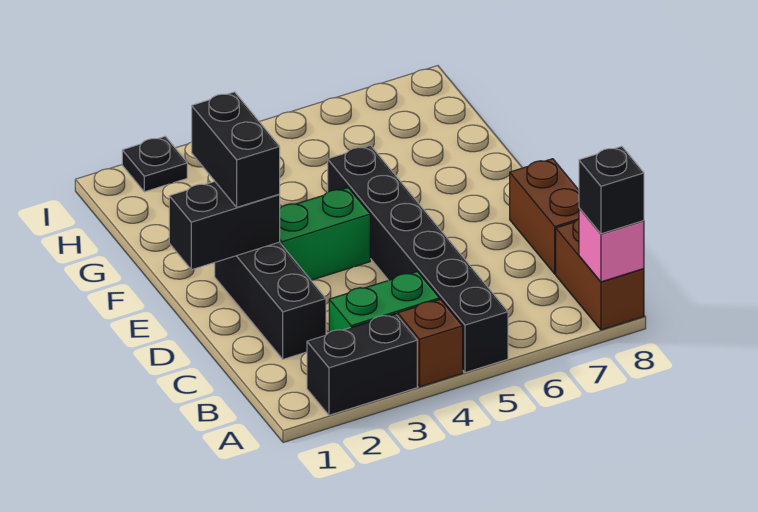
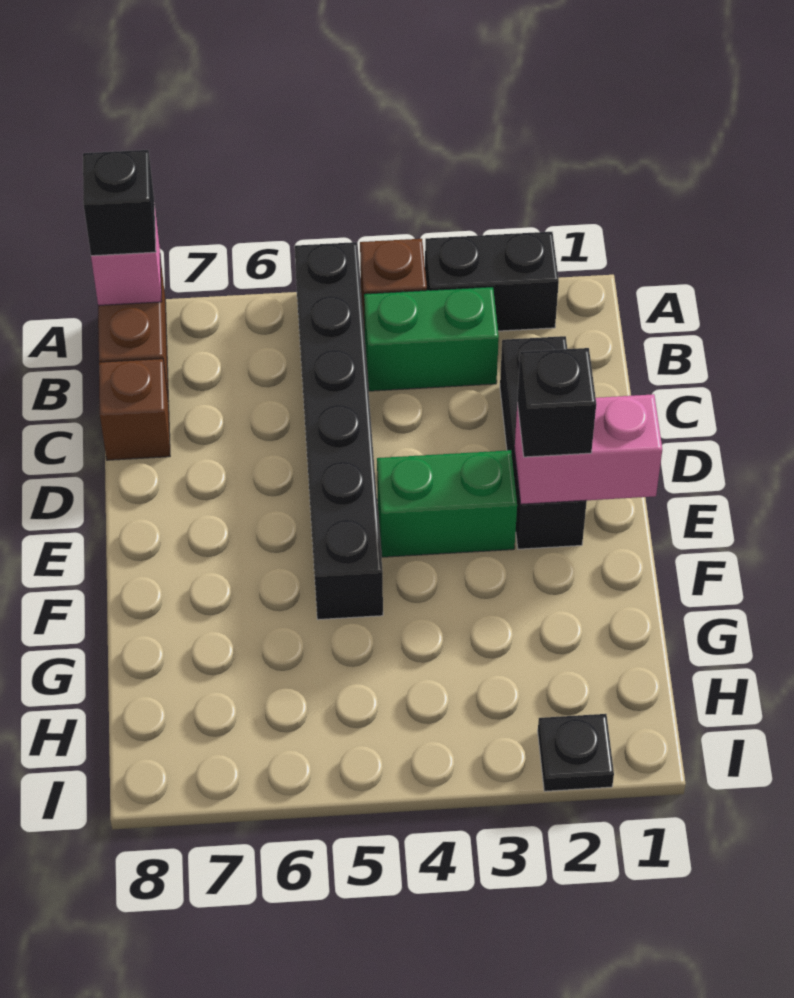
brown 1x2 brick [510,159,579,274] -> brown 1x1 brick [99,359,170,460]
black 1x2 brick [169,181,280,270] -> pink 1x2 brick [515,394,662,504]
black 1x2 brick [192,92,280,207] -> black 1x1 brick [517,348,596,457]

